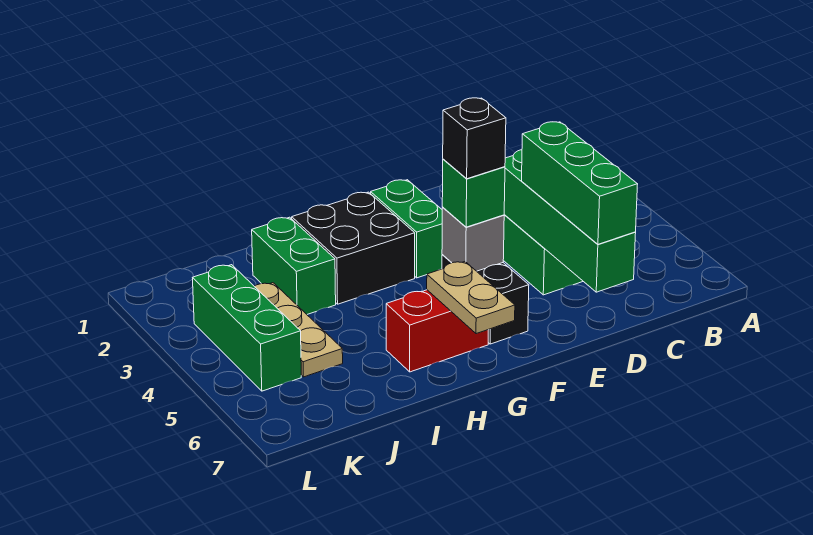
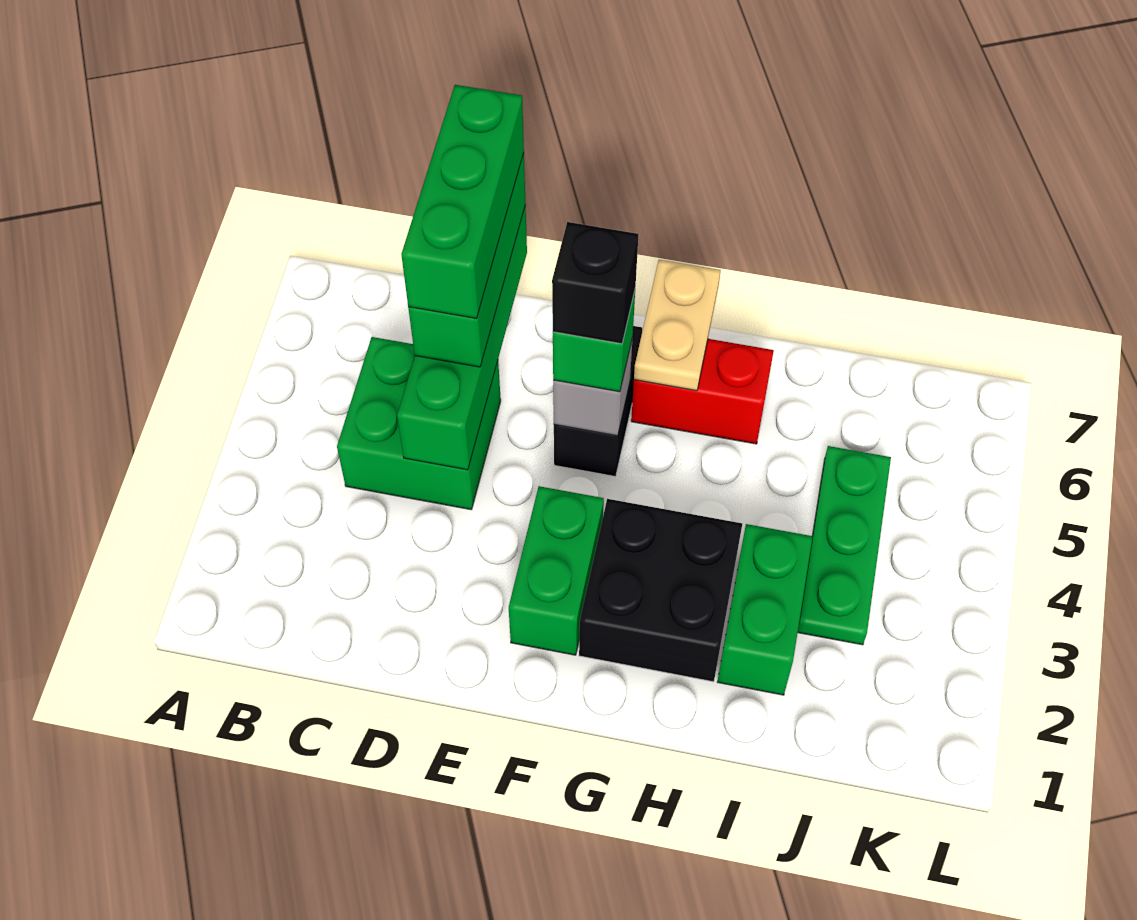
tan 1x3 plate [254,283,343,377] -> green 1x3 plate [798,446,891,645]
green 1x3 brick [193,265,301,391] -> green 1x3 brick moved to [401,85,524,319]

